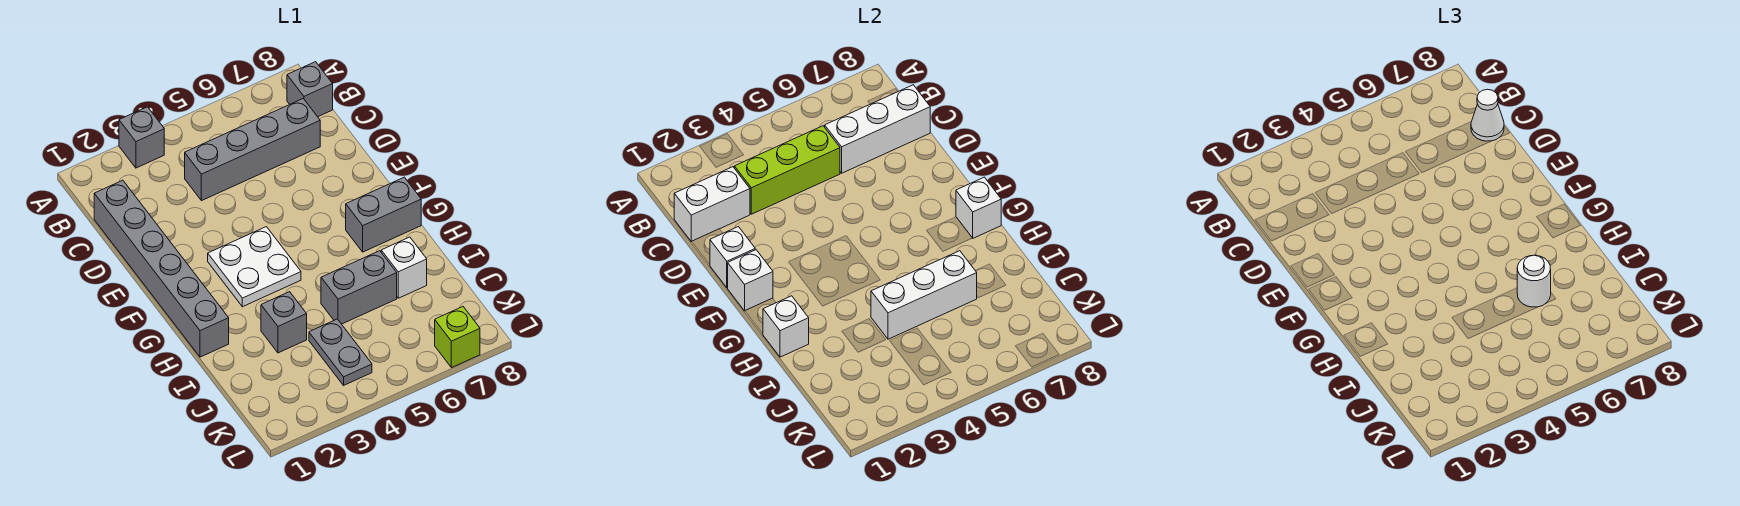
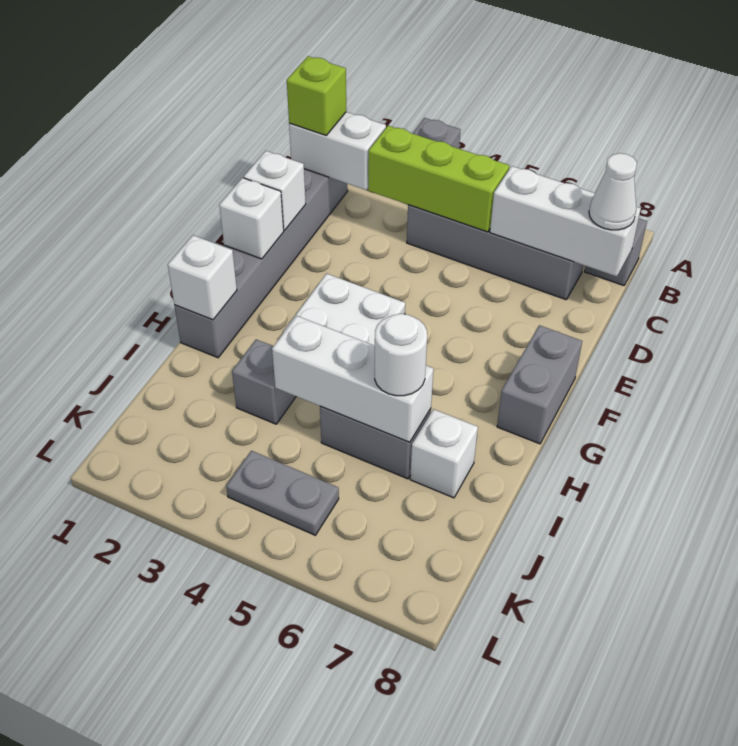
grey 1x2 brick [346,177,421,252] -> grey 1x2 brick turned to [497,325,582,444]
white 1x1 brick [956,177,1001,238] -> none
grey 1x2 plate [309,319,372,385] -> grey 1x2 plate turned to [226,451,339,535]
lime 1x1 brick [435,307,480,368] -> lime 1x1 brick moved to [287,56,346,135]

